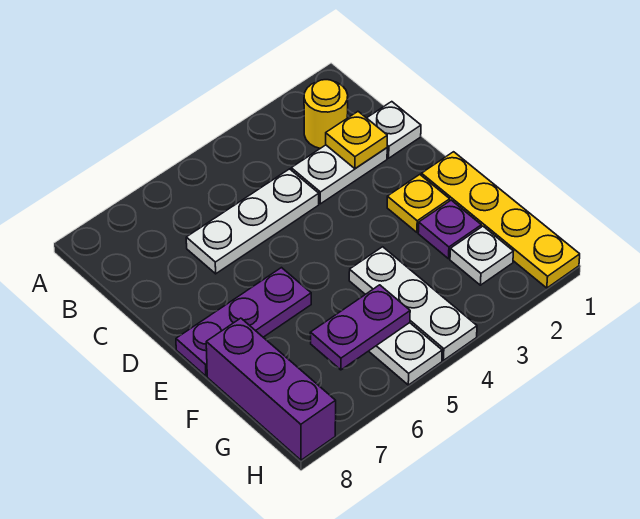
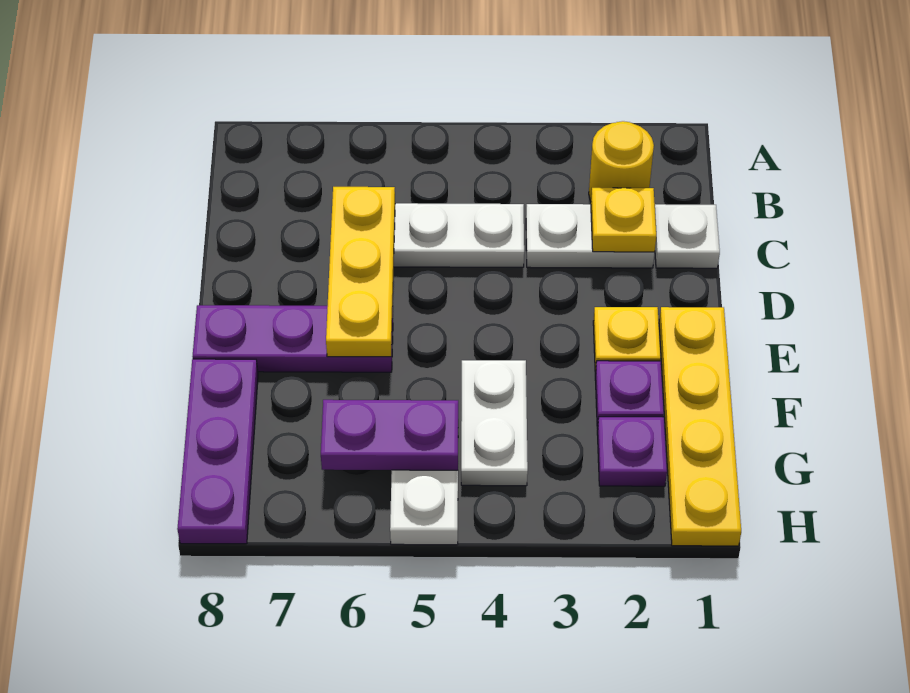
none -> yellow 1x3 plate [326,187,395,357]
white 1x3 plate [349,247,477,360] -> white 1x2 plate [461,360,528,486]
purple 1x3 brick [206,318,336,460] -> purple 1x3 plate [177,359,258,544]
white 1x1 plate [450,226,513,285] -> purple 1x1 plate [597,417,667,486]

